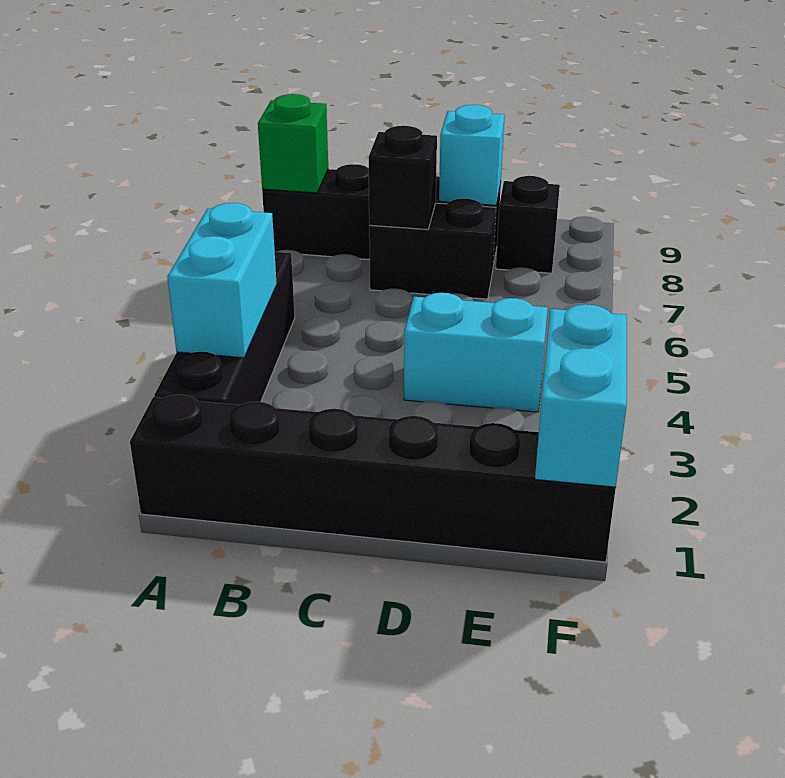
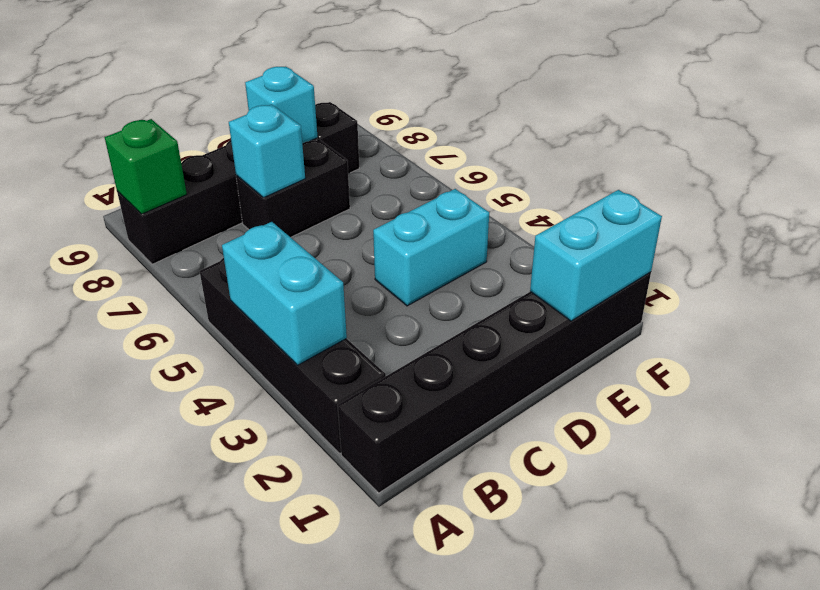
black 1x1 brick [369,126,437,230] -> cyan 1x1 brick [229,104,305,198]
cyan 1x2 brick [535,304,627,487] -> cyan 1x2 brick turned to [530,190,662,321]

